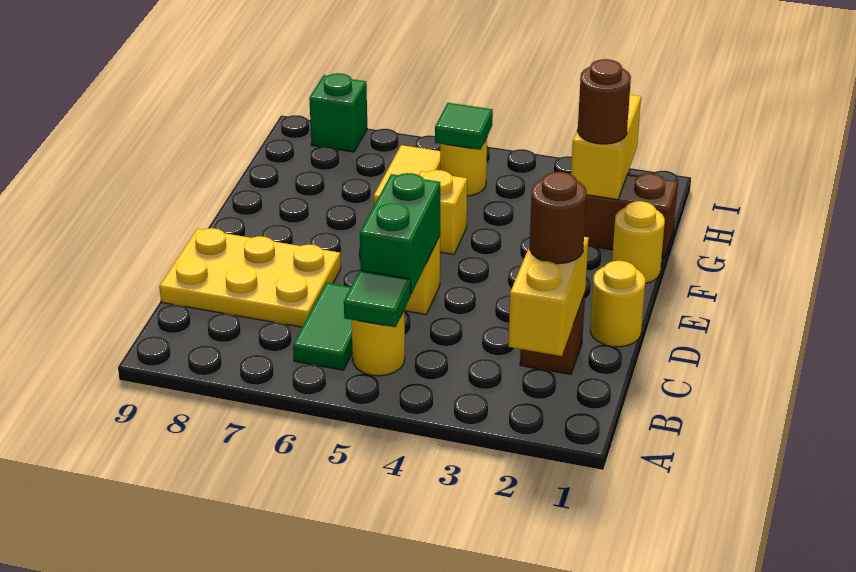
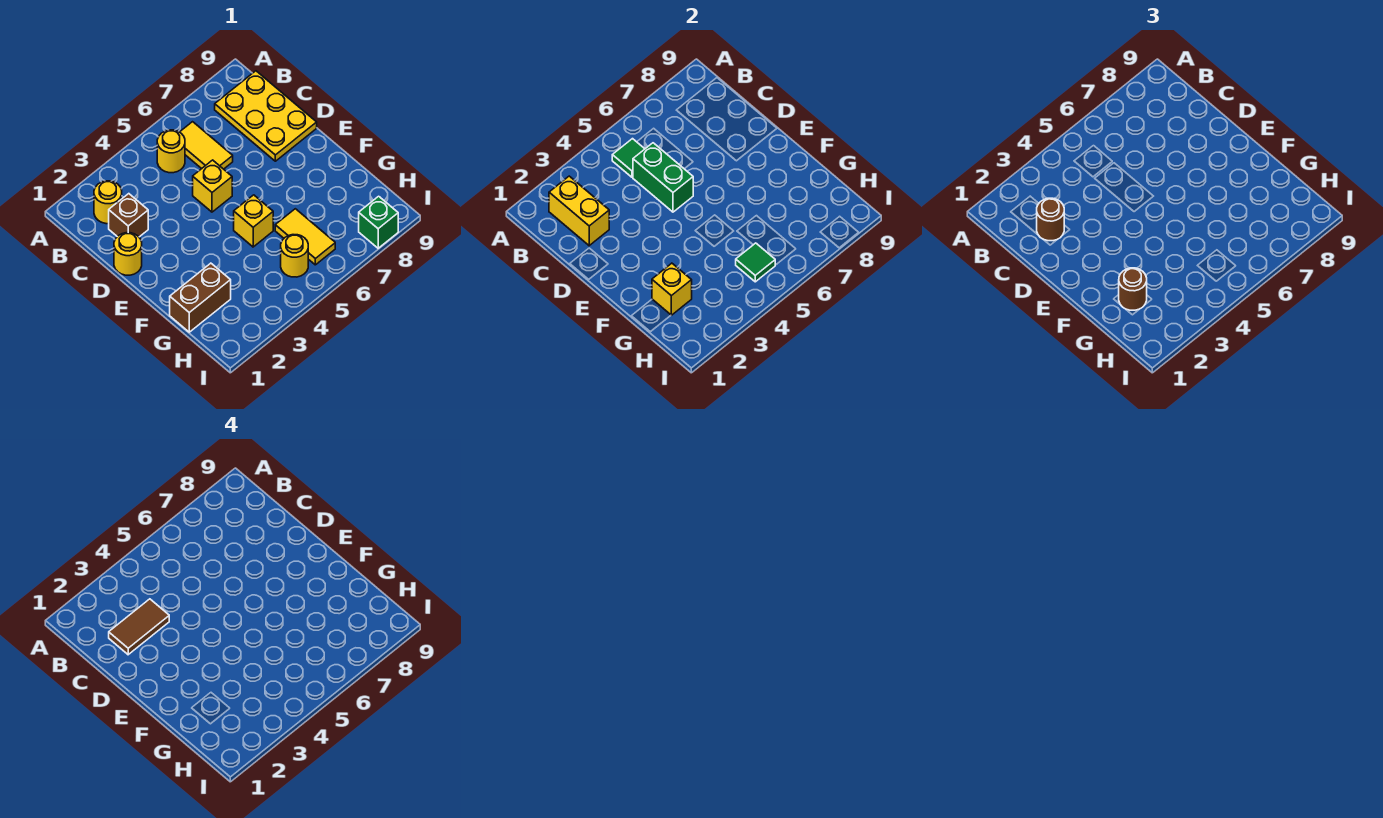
green 1x2 tile [293,283,352,370] -> yellow 1x2 tile [180,122,233,169]
none -> brown 1x2 tile [109,599,169,655]
yellow 2x3 plate [159,228,341,327] -> yellow 2x3 plate turned to [215,71,317,161]
yellow 1x1 round brick [612,201,665,284] -> yellow 1x1 round brick moved to [94,181,122,224]
yellow 1x2 brick [571,95,641,200] -> yellow 1x1 brick [652,263,692,315]

